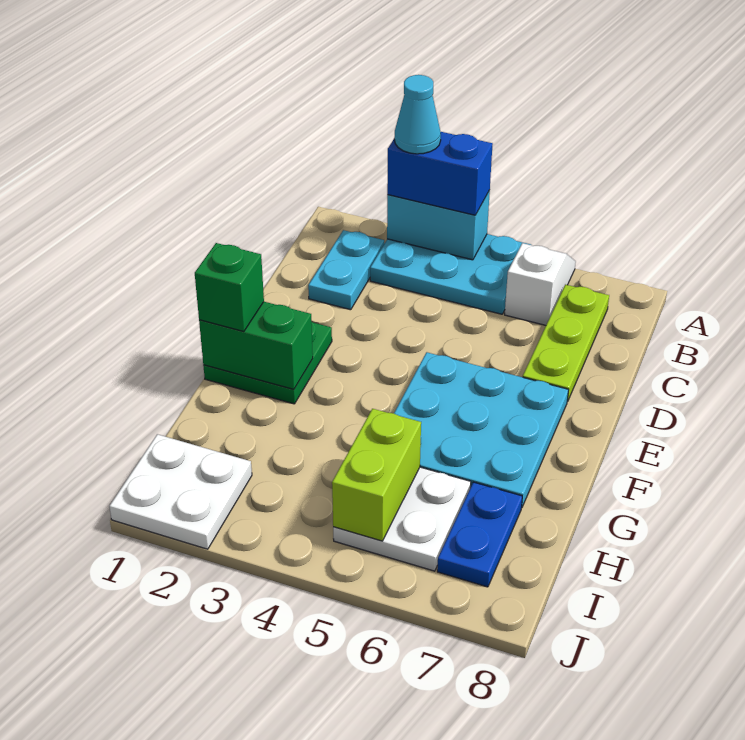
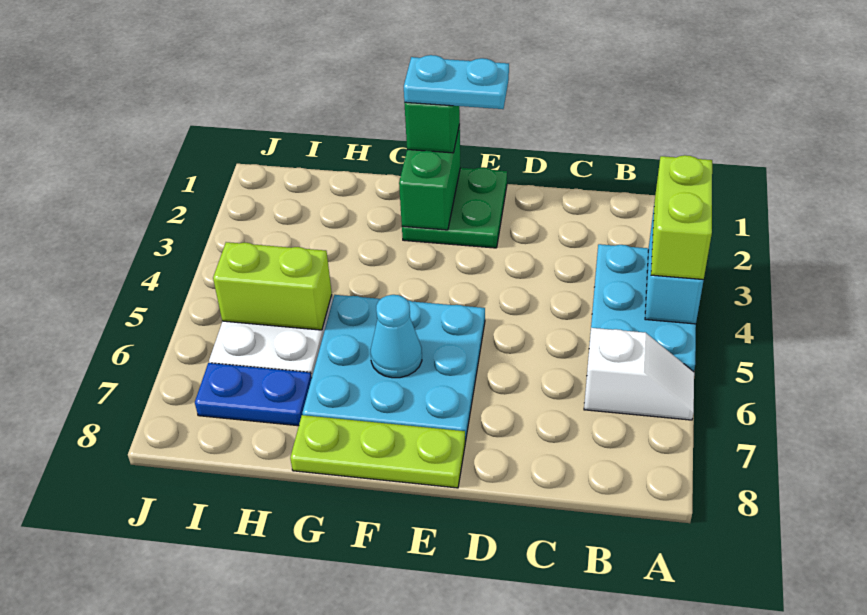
blue 1x2 brick [387,132,493,215] -> lime 1x2 brick [651,155,712,280]
cyan 1x1 cone [394,75,441,154] -> cyan 1x1 cone moved to [371,295,422,378]
cyan 1x2 plate [308,230,384,310] -> cyan 1x2 plate moved to [404,55,509,109]
lime 1x3 plate [523,285,609,401] -> lime 1x3 plate moved to [290,415,465,488]
white 2x2 plate [109,434,252,549] -> none

